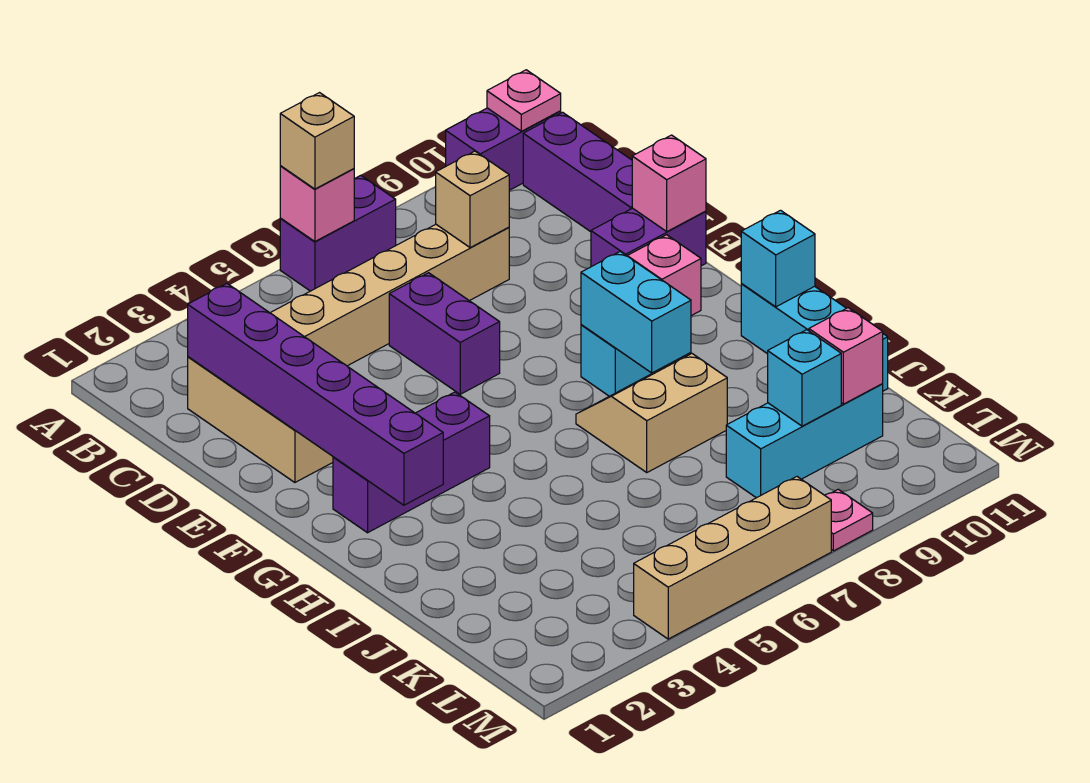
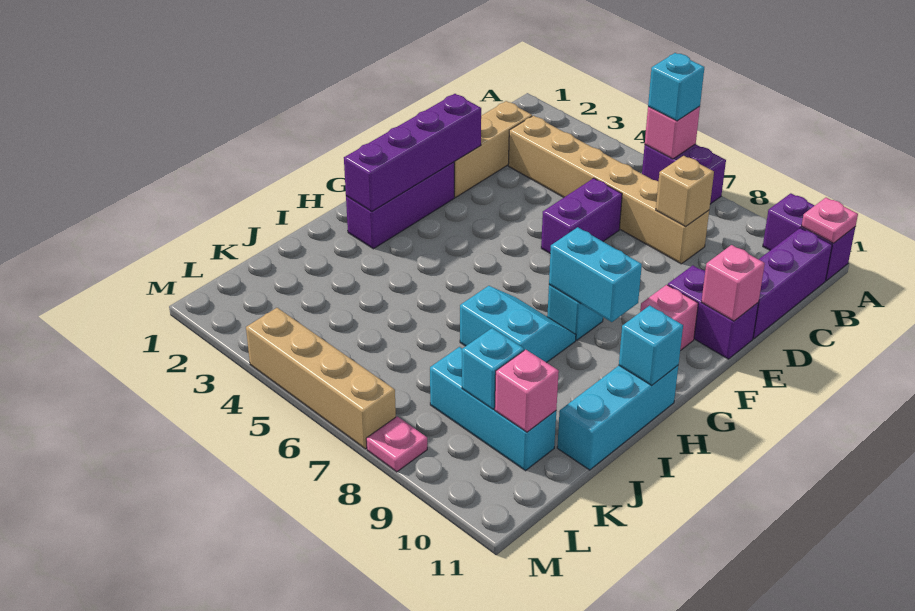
tan 1x1 brick [280,93,354,189] -> cyan 1x1 brick [648,53,704,121]
purple 1x6 brick [188,284,443,505] -> purple 1x4 brick [344,94,481,211]
purple 1x3 brick [333,392,490,533] -> purple 1x3 brick turned to [346,162,454,249]
cyan 1x2 brick [581,251,691,373] -> cyan 1x2 brick turned to [549,227,642,322]
tan 2x2 slope [576,354,727,472] -> cyan 2x2 slope [460,286,576,363]

